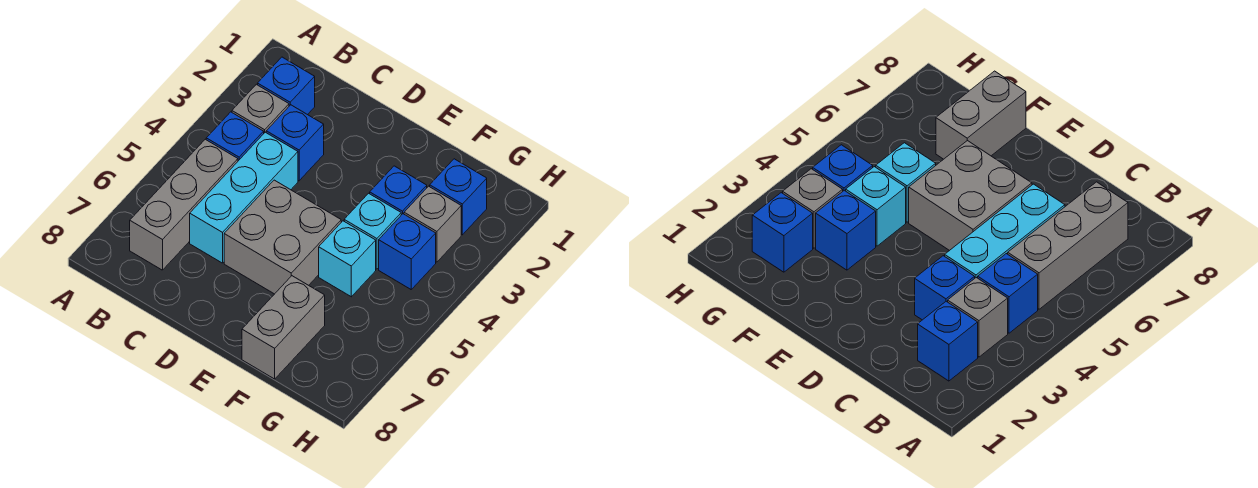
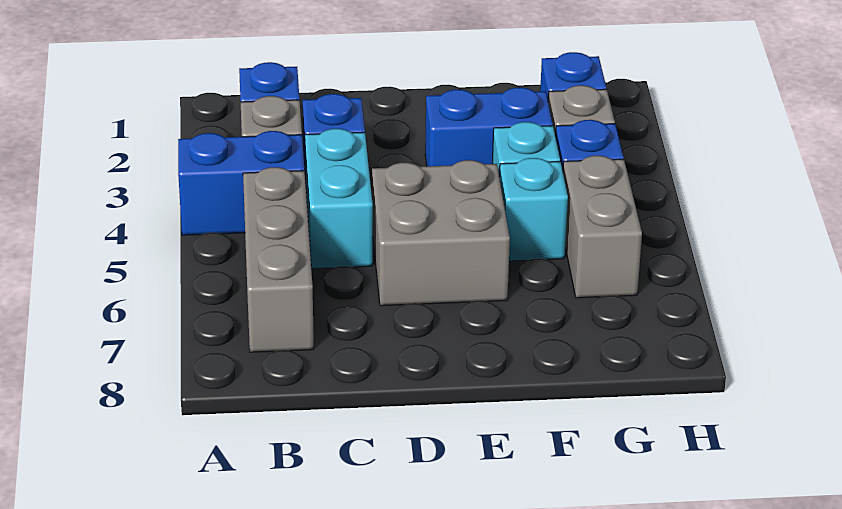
blue 1x1 brick [206,112,264,161] -> blue 1x2 brick [178,131,304,235]
cyan 1x3 brick [190,132,298,263] -> cyan 1x2 brick [305,129,373,269]
blue 1x1 brick [370,166,427,215] -> blue 1x2 brick [425,87,553,166]
grey 1x2 brick [242,276,325,379] -> grey 1x2 brick moved to [563,156,642,298]

